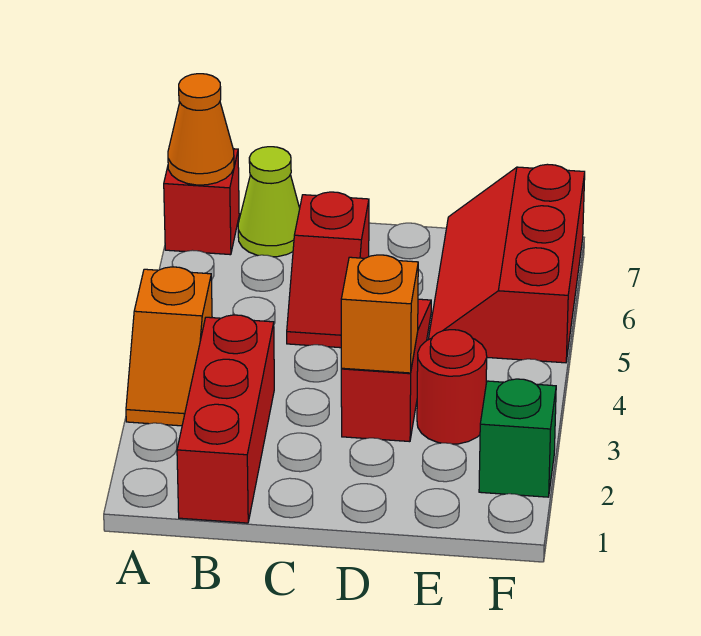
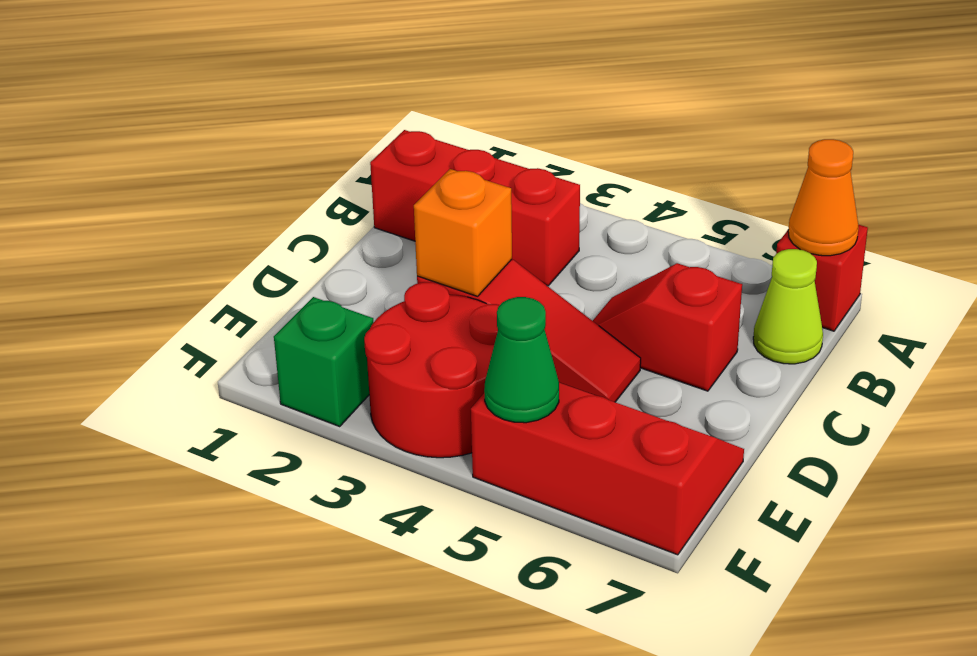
orange 1x2 slope [126,267,212,426] -> none
red 1x1 round brick [417,330,487,444] -> red 2x2 round brick [364,282,500,458]
none -> green 1x1 cone [484,297,559,423]

